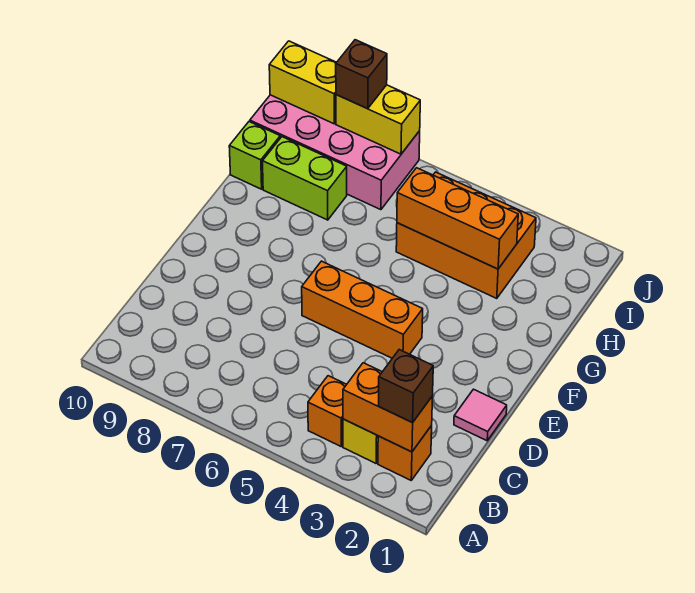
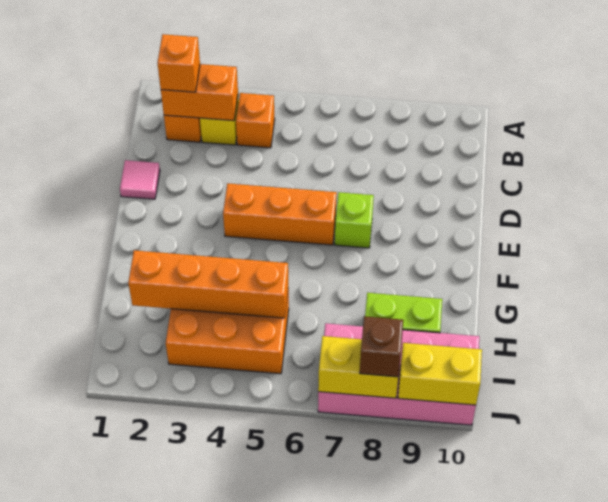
brown 1x1 brick [379,350,433,423] -> orange 1x1 brick [157,34,200,92]
orange 1x3 brick [397,168,518,269] -> orange 1x4 brick [128,250,288,318]
lime 1x1 brick [229,122,280,189] -> lime 1x1 brick moved to [335,192,374,248]

